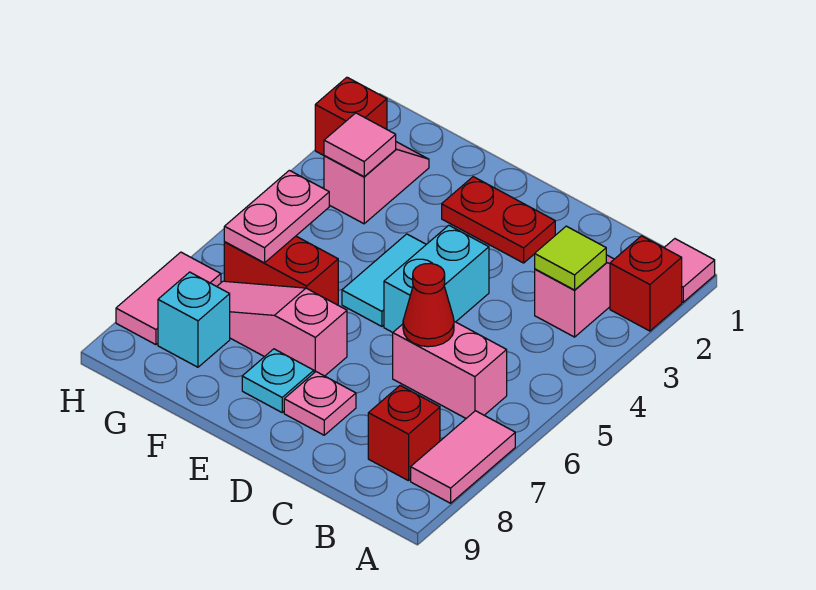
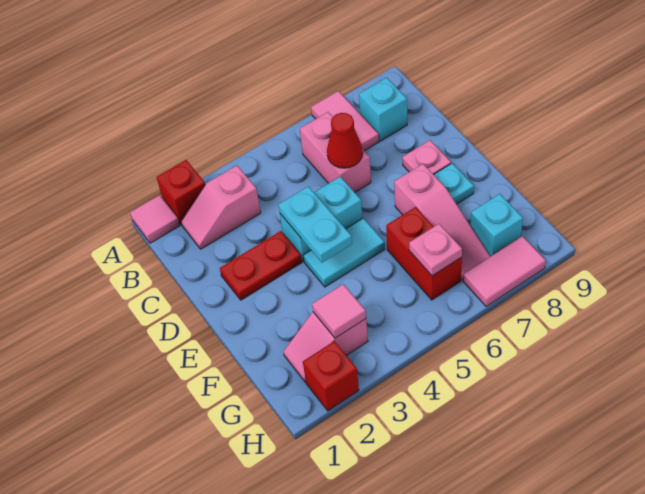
pink 1x2 tile [411,411,515,503] -> pink 1x2 tile turned to [311,91,379,151]
lime 1x1 tile [535,226,606,290] -> none
red 1x1 brick [368,386,440,481] -> cyan 1x1 brick [359,78,407,141]
red 1x2 plate [442,177,555,263] -> red 1x2 plate turned to [220,231,302,300]
none -> cyan 1x2 plate [278,186,352,263]
pink 1x2 plate [224,170,329,263] -> pink 1x1 plate [409,224,462,276]

